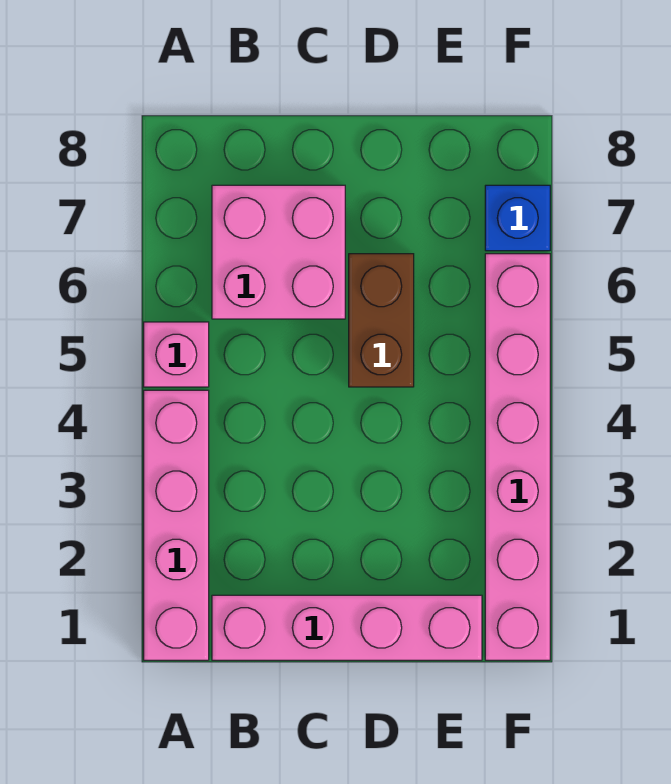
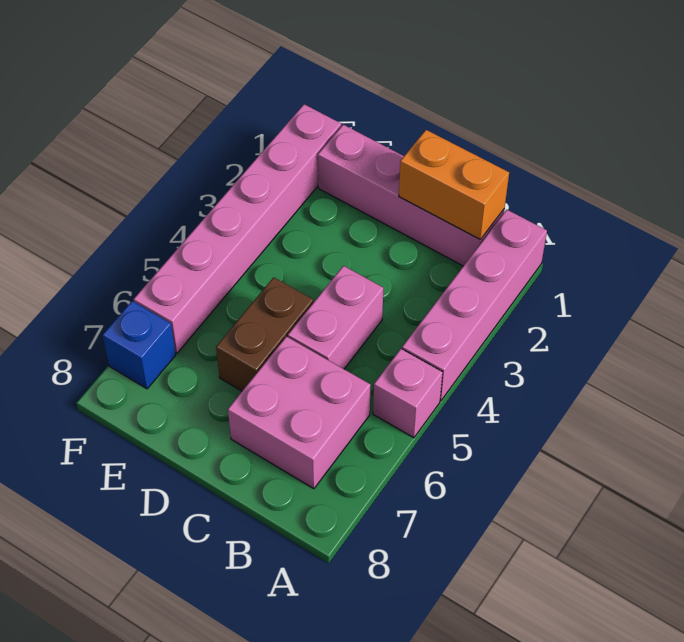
none -> orange 1x2 brick [399,130,509,240]
none -> pink 1x2 brick [288,266,383,369]

